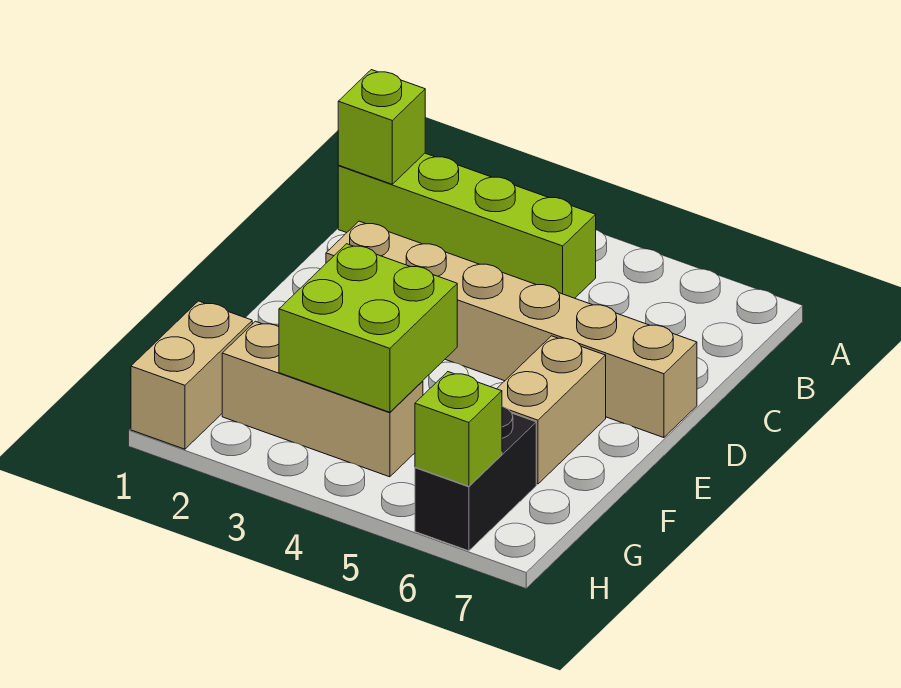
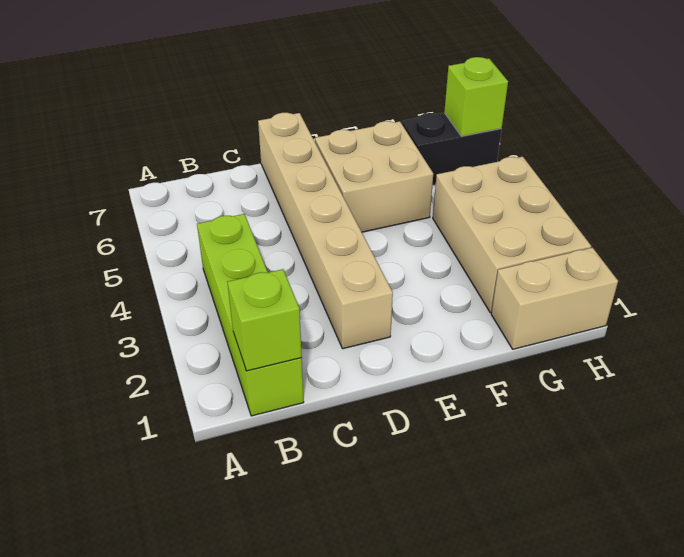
tan 1x2 brick [497,336,606,484] -> tan 2x2 brick [315,121,433,232]
lime 2x2 brick [279,244,457,412] -> none
tan 1x3 brick [222,321,423,477] -> tan 2x3 brick [433,157,591,313]

